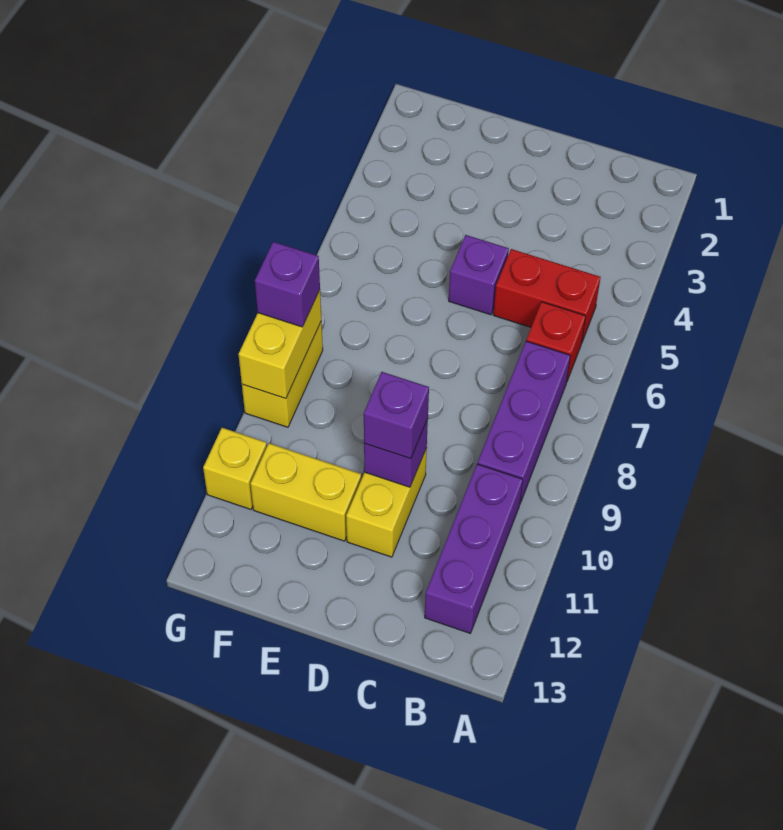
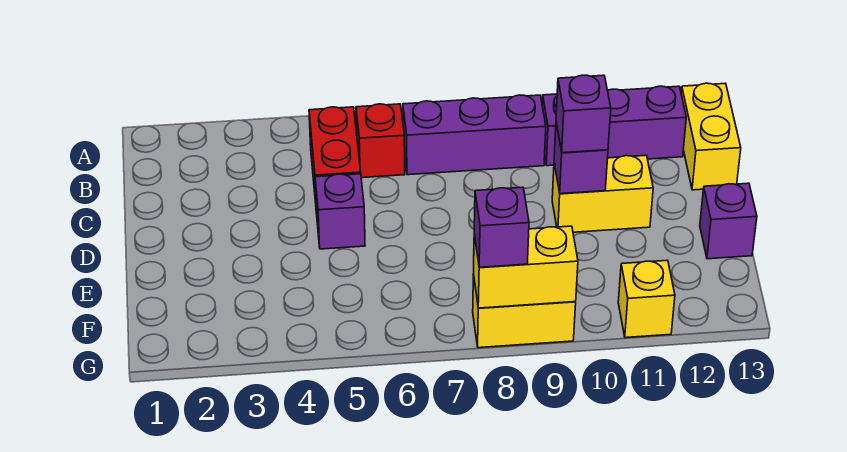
yellow 1x2 brick [250,443,361,541] -> yellow 1x2 brick moved to [681,83,741,190]
none -> purple 1x1 brick [700,183,757,259]

